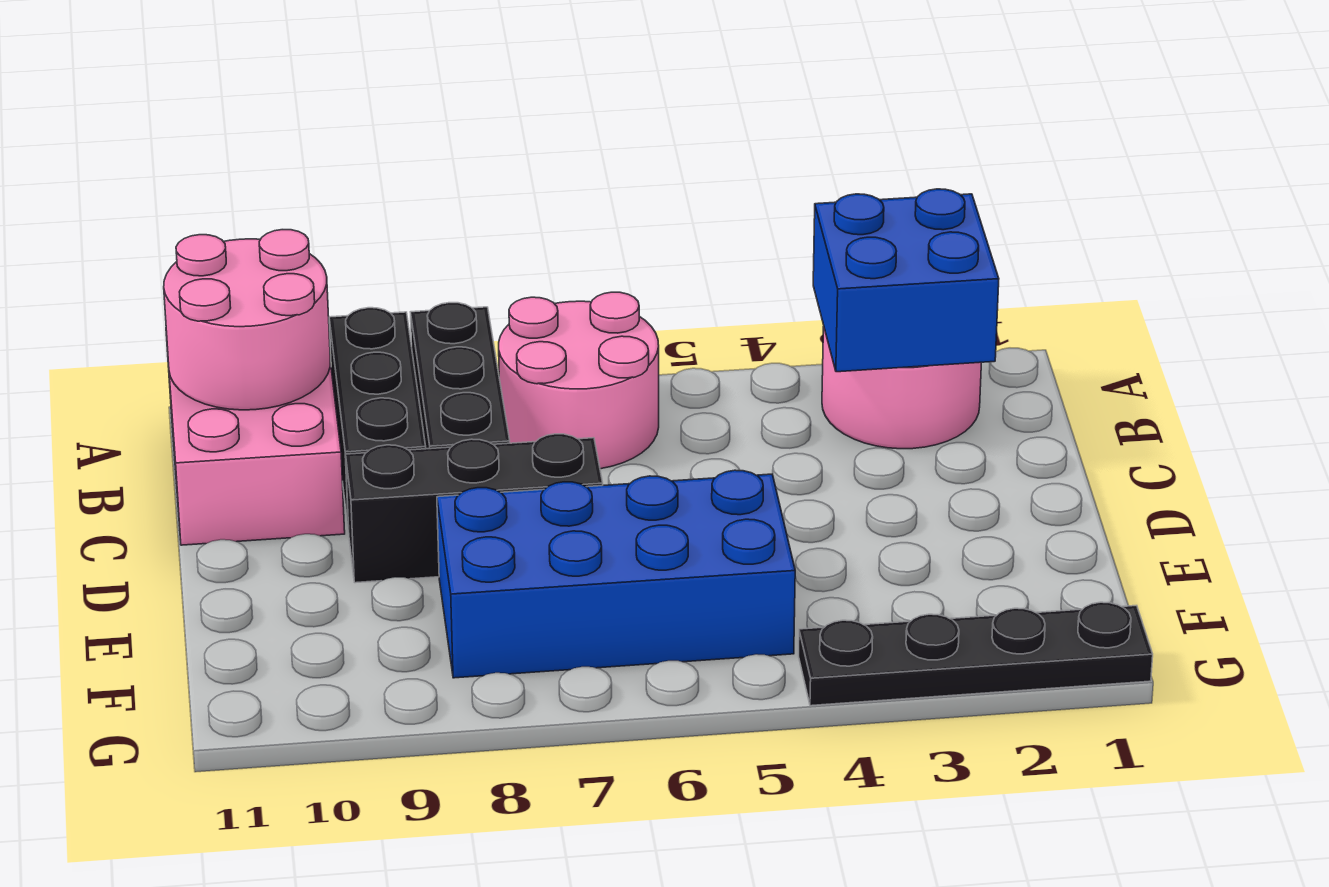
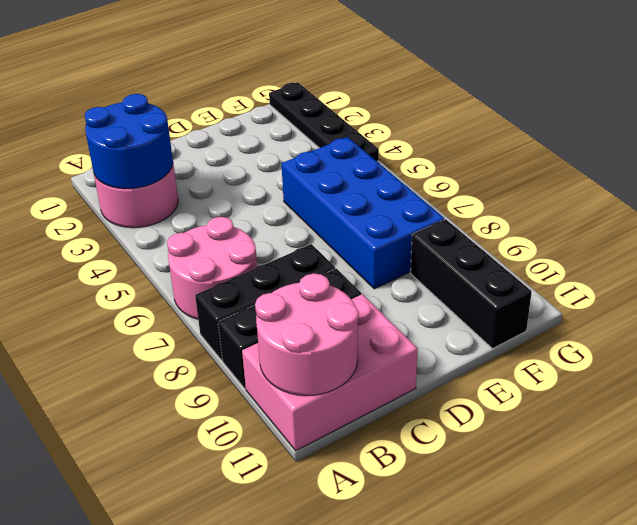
blue 2x2 brick [813,189,999,372] -> blue 2x2 round brick [85,94,173,189]
black 1x3 brick [346,434,603,583] -> black 1x3 brick moved to [411,219,532,348]

